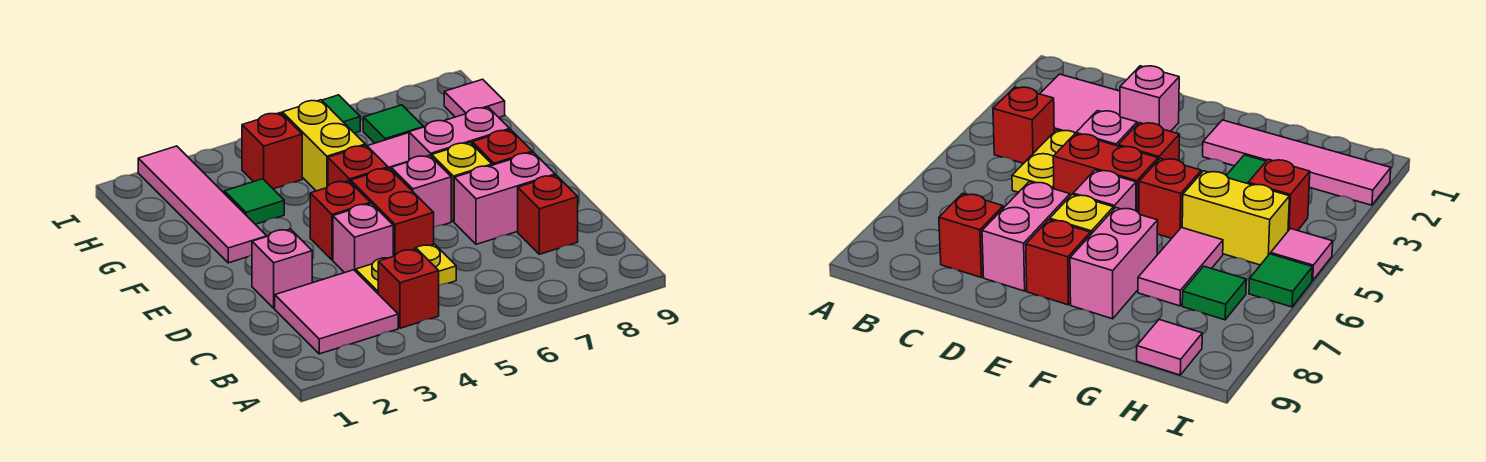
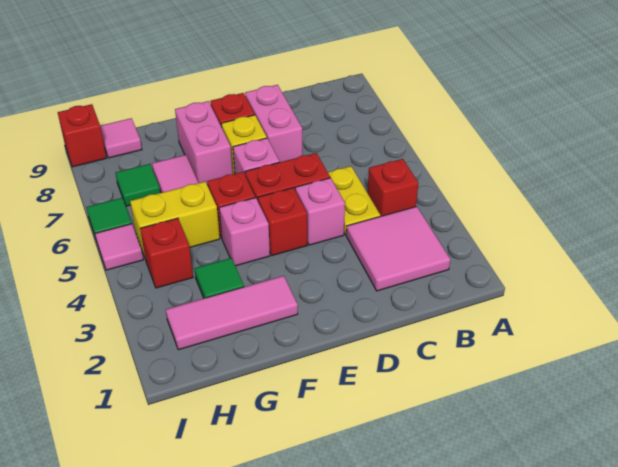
red 1x1 brick [518,175,578,254] -> red 1x1 brick moved to [58,104,106,167]
pink 1x1 brick [252,229,312,308] -> pink 1x1 brick moved to [219,198,270,266]
pink 1x4 tile [138,146,267,263] -> pink 1x3 tile [166,276,298,350]

